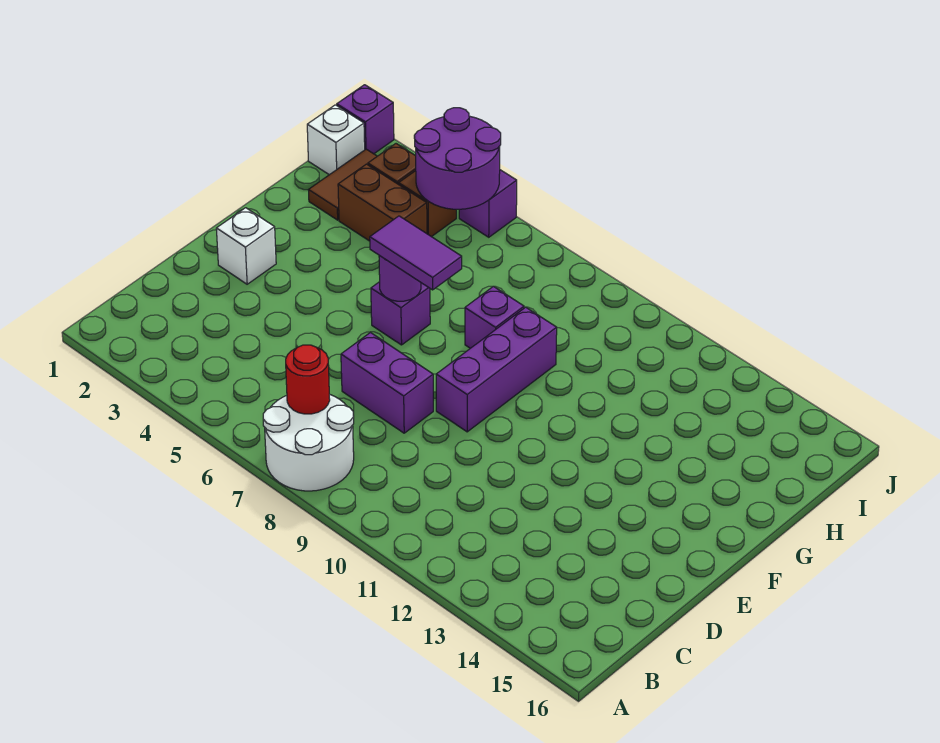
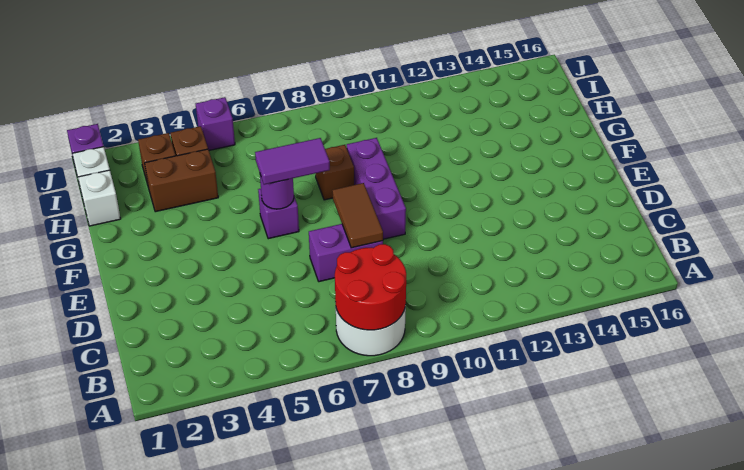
red 1x1 round brick [286,345,330,414] -> red 2x2 round brick [335,244,406,330]
white 1x1 brick [216,208,276,284] -> white 1x1 brick moved to [78,170,121,226]
purple 1x1 brick [465,286,524,348] -> brown 1x1 brick [316,145,354,200]
brown 1x2 tile [309,149,377,220] -> brown 1x2 tile moved to [332,183,383,248]
purple 2x2 round brick [414,108,501,209] -> none

